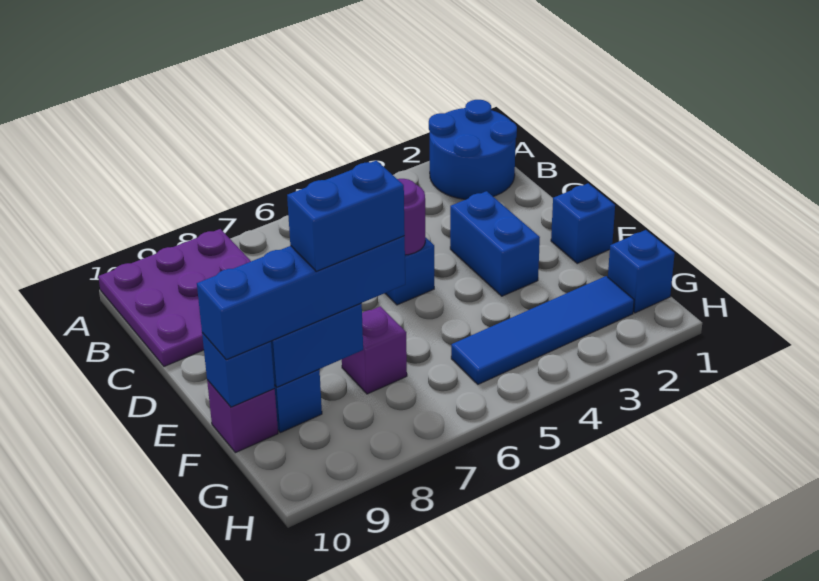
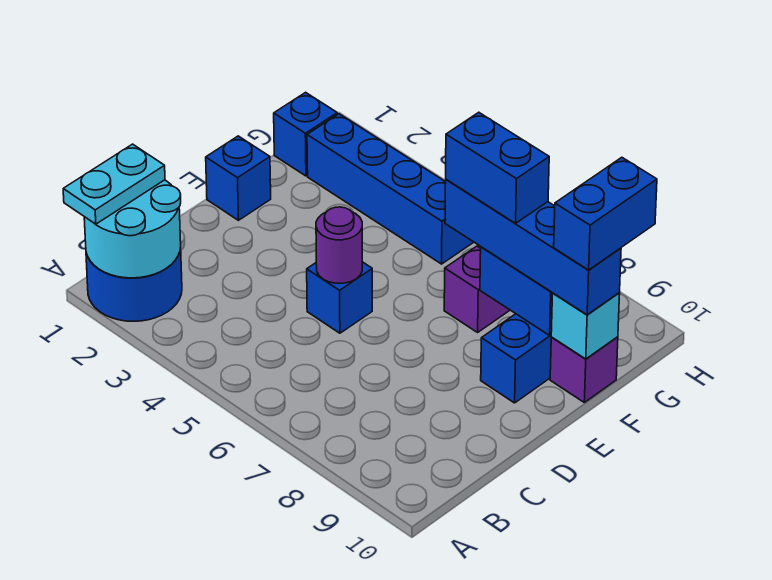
none -> cyan 2x2 round brick [84,180,181,278]
none -> cyan 1x2 plate [63,144,165,224]
purple 3x3 plate [98,229,251,366] -> none
blue 1x2 brick [450,191,540,296] -> blue 1x2 brick moved to [554,157,657,270]
blue 1x1 brick [202,333,275,407] -> cyan 1x1 brick [551,293,620,359]
blue 1x4 tile [451,276,634,384] -> blue 1x4 brick [307,114,473,264]

